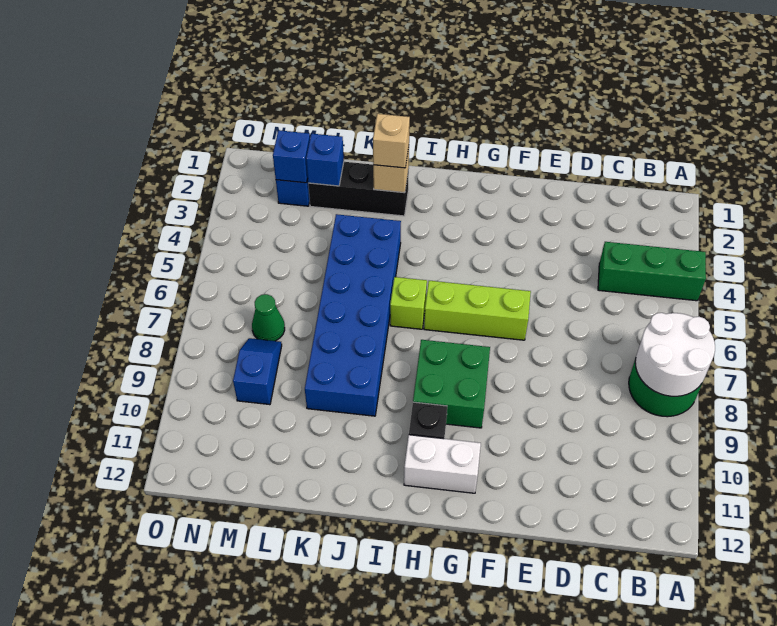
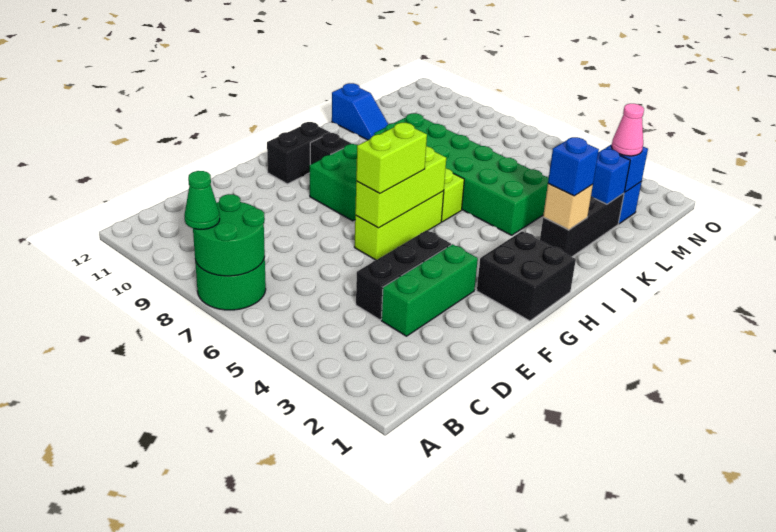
green 1x3 brick [598,242,706,301] -> green 1x3 brick moved to [381,244,478,336]
white 2x2 round brick [635,313,715,396] -> green 2x2 round brick [193,194,265,276]
none -> black 1x3 brick [356,230,451,320]
none -> lime 1x3 brick [355,146,446,228]
none -> lime 1x2 brick [356,123,427,193]
none -> black 2x2 brick [477,231,576,321]
white 1x2 brick [404,435,481,493] -> black 1x2 brick [267,122,330,184]
tan 1x1 brick [373,114,410,168] -> blue 1x1 brick [548,137,599,196]
blue 2x6 brick [305,214,401,416] -> green 2x6 brick [374,113,549,235]
none -> pink 1x1 cone [612,104,644,156]
green 1x1 cone [252,294,285,341] -> green 1x1 cone moved to [184,171,220,229]
blue 1x2 slope [233,338,282,405] -> blue 1x2 slope moved to [332,83,388,140]

